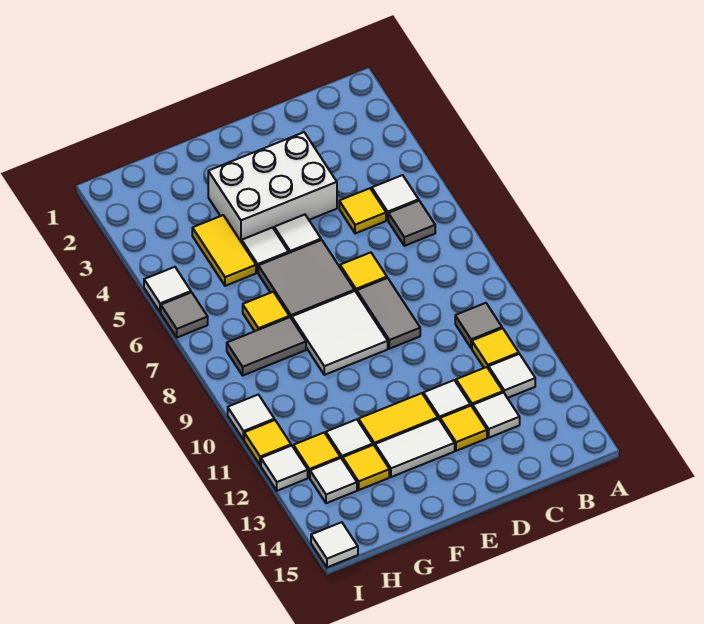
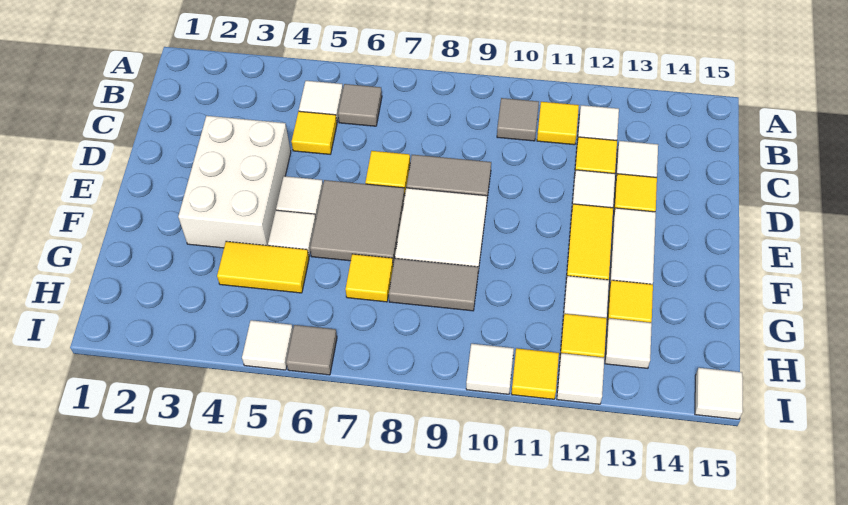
grey 1x2 tile [227,317,306,375] -> grey 1x2 tile turned to [389,258,478,311]

